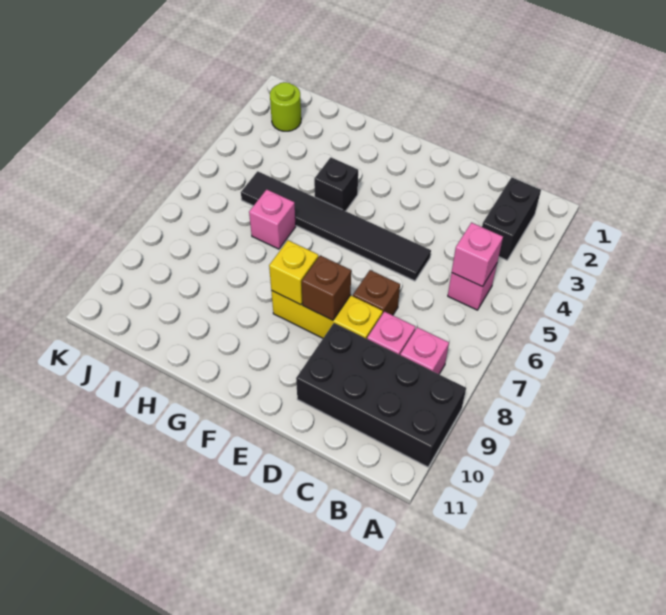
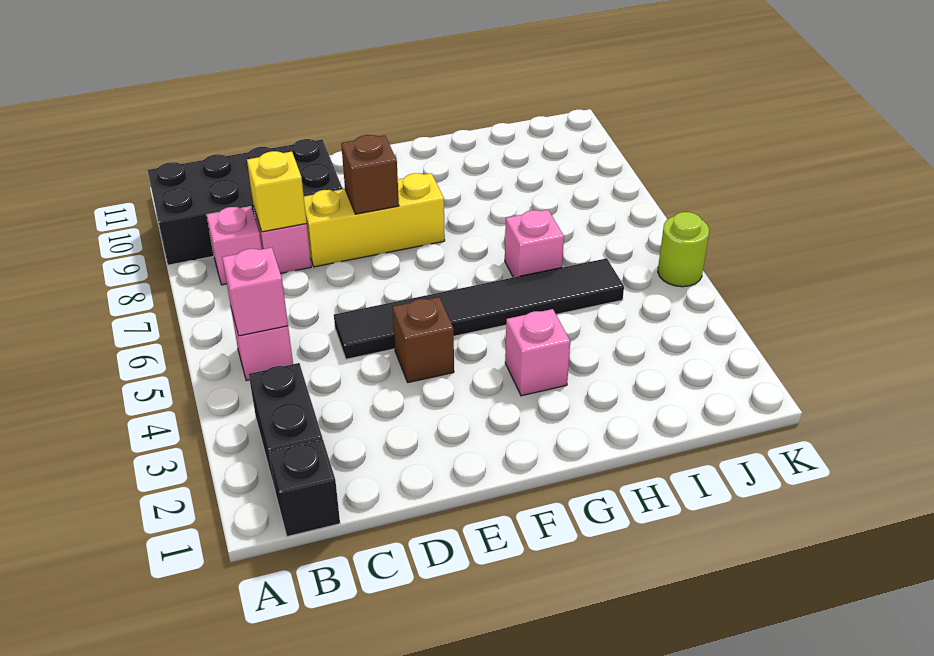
brown 1x1 brick [353,270,400,315] -> brown 1x1 brick moved to [393,297,454,383]
yellow 1x1 brick [269,240,319,305] -> yellow 1x1 brick moved to [247,151,307,232]
none -> pink 1x1 brick [505,309,570,396]
black 1x1 brick [314,157,358,211] -> black 1x1 brick moved to [269,440,340,537]
lime 1x1 round brick [270,82,301,131] -> lime 1x1 round brick moved to [658,212,709,287]

